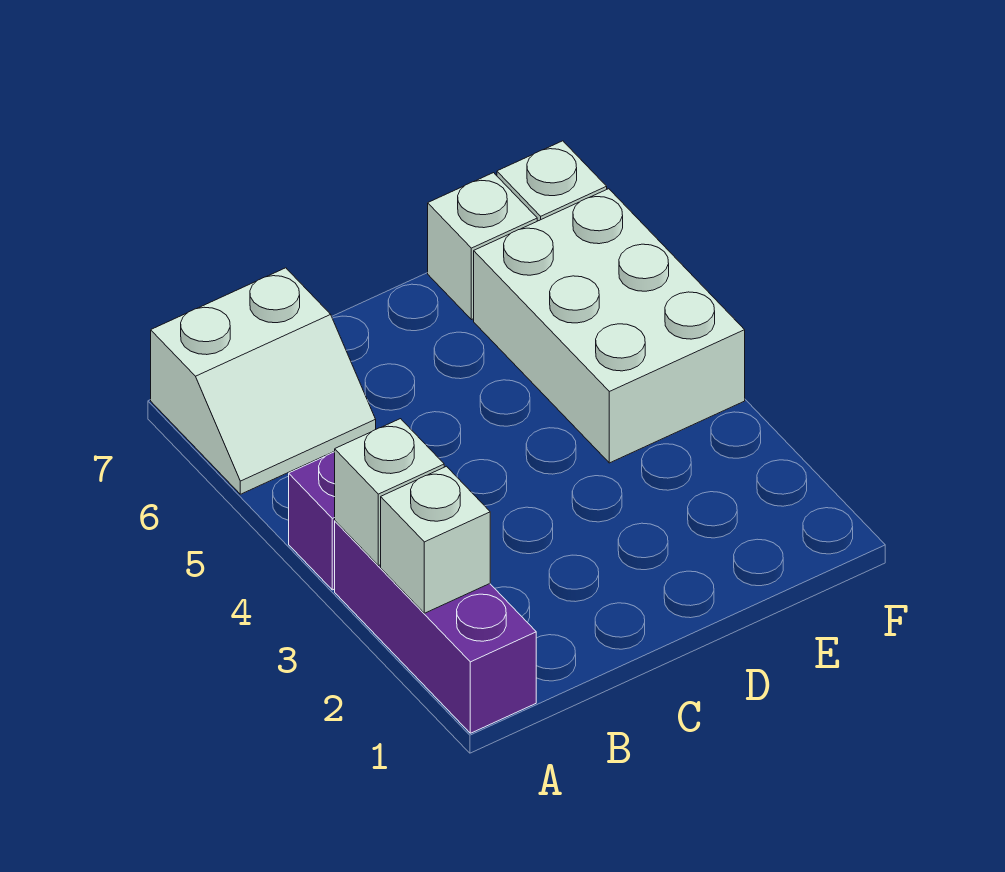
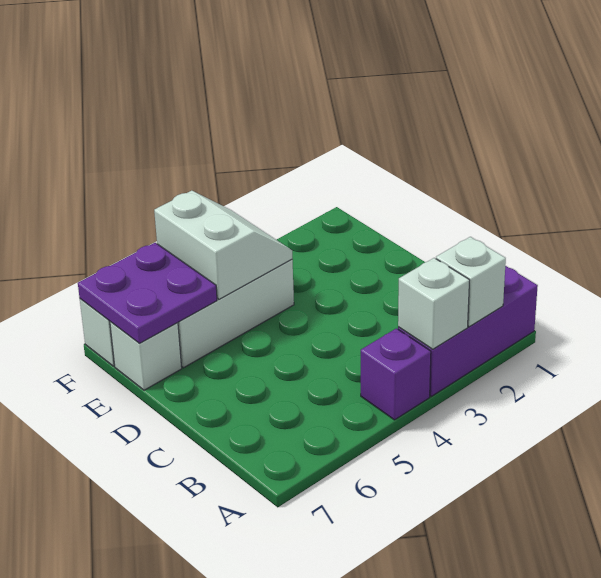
white 2x2 slope [151,268,376,494] -> white 2x2 slope moved to [154,191,293,299]
none -> purple 2x2 plate [78,243,217,343]

